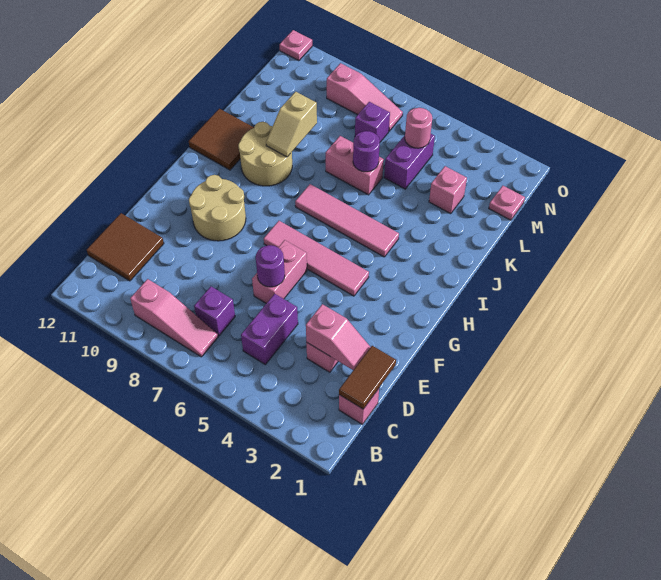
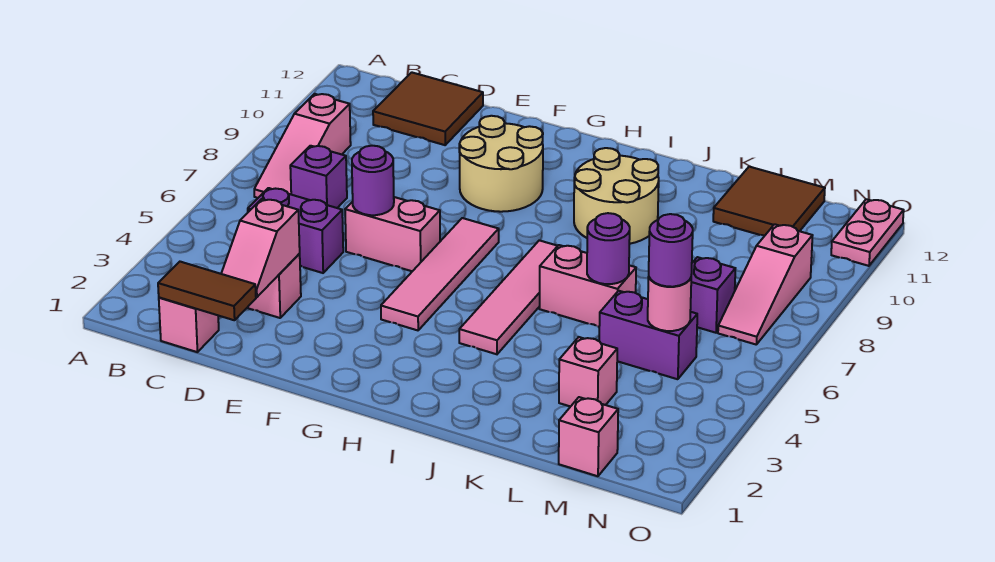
brown 2x2 tile [189,109,254,170] -> brown 2x2 tile moved to [713,167,825,235]
tan 1x2 slope [266,92,317,157] -> none
pink 1x2 brick [326,136,384,195] -> pink 1x2 brick turned to [539,245,636,327]
pink 1x1 plate [489,186,525,220] -> pink 1x1 brick [559,397,618,476]
none -> purple 1x1 round brick [649,214,693,287]
pink 1x1 plate [280,30,312,61] -> pink 1x2 plate [831,199,904,266]

